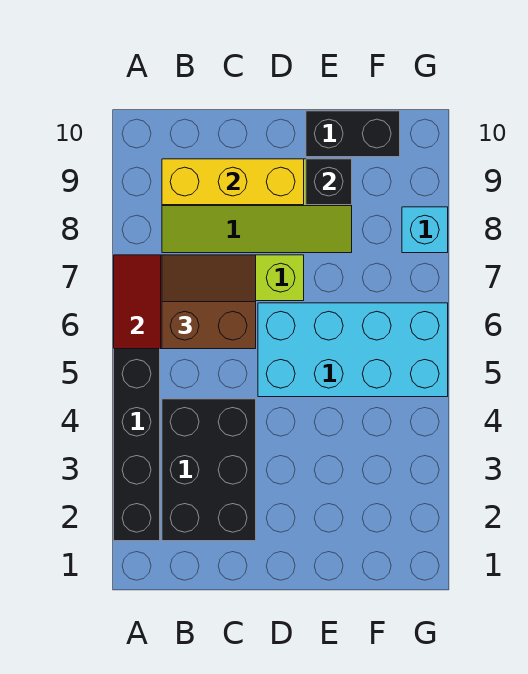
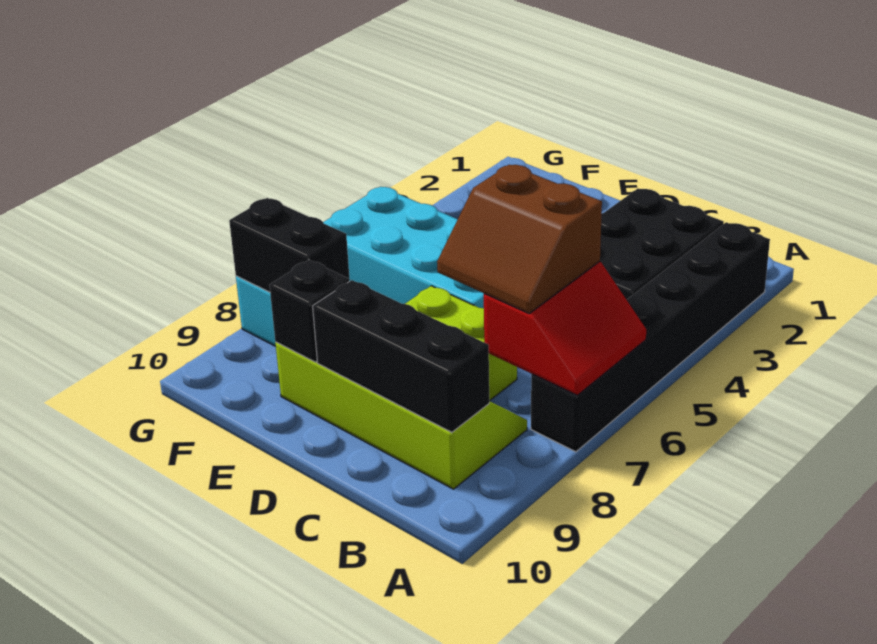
yellow 1x3 brick [162,159,304,205] -> black 1x3 brick [313,280,489,432]
black 1x2 brick [306,111,400,157] -> black 1x2 brick moved to [229,198,350,292]

